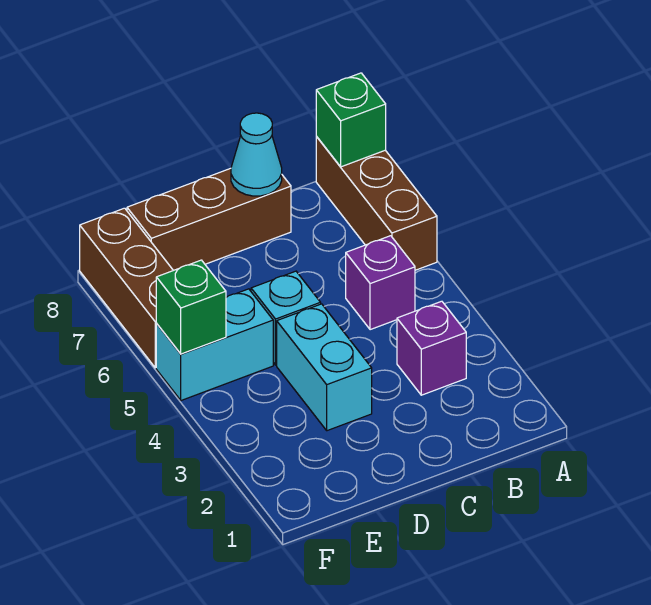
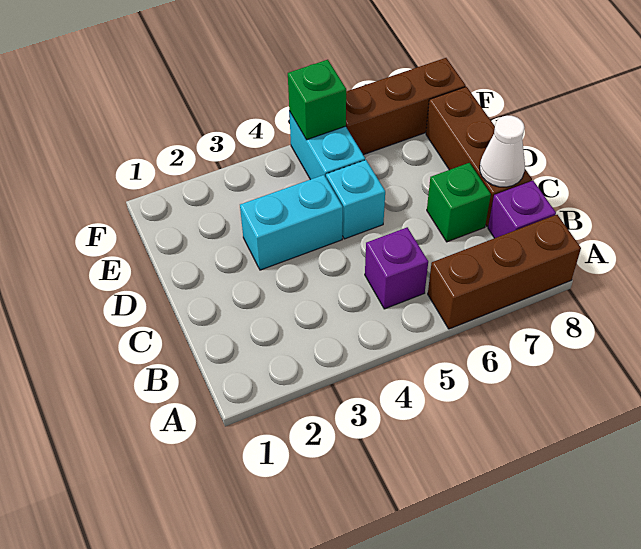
green 1x1 brick [316,73,386,167] -> green 1x1 brick moved to [427,163,491,242]
purple 1x1 brick [397,301,466,395] -> purple 1x1 brick moved to [488,181,556,238]
cyan 1x1 cone [231,113,282,196] -> white 1x1 cone [480,116,525,187]

